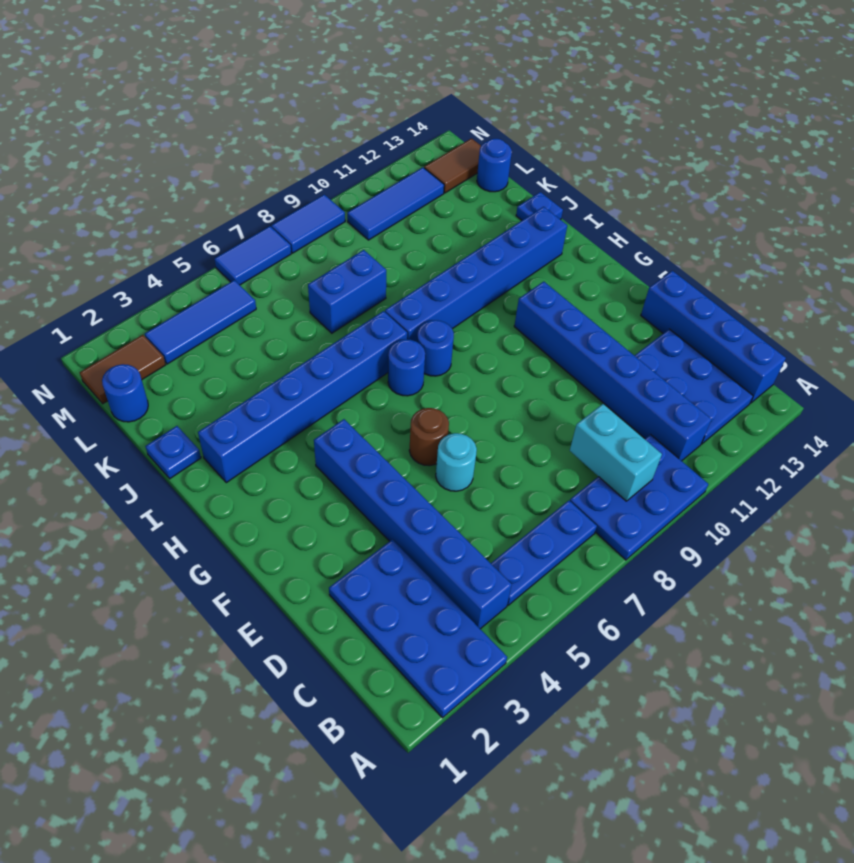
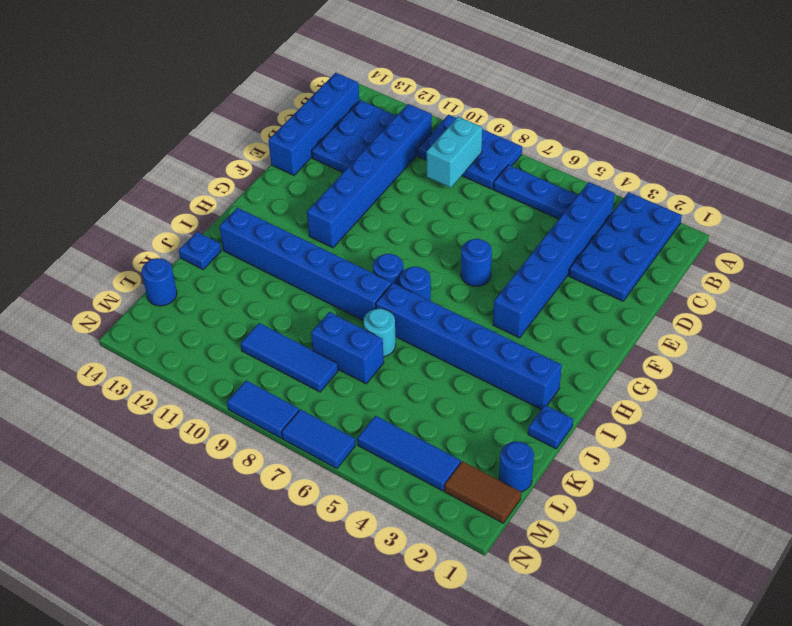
cyan 1x1 round brick [436,433,477,491] -> cyan 1x1 round brick moved to [363,309,396,357]
brown 1x1 round brick [409,408,449,466] -> blue 1x1 round brick [461,239,492,286]
blue 1x3 tile [347,168,444,240] -> blue 1x3 tile moved to [241,323,338,392]
brown 1x2 tile [424,138,481,193] -> none

